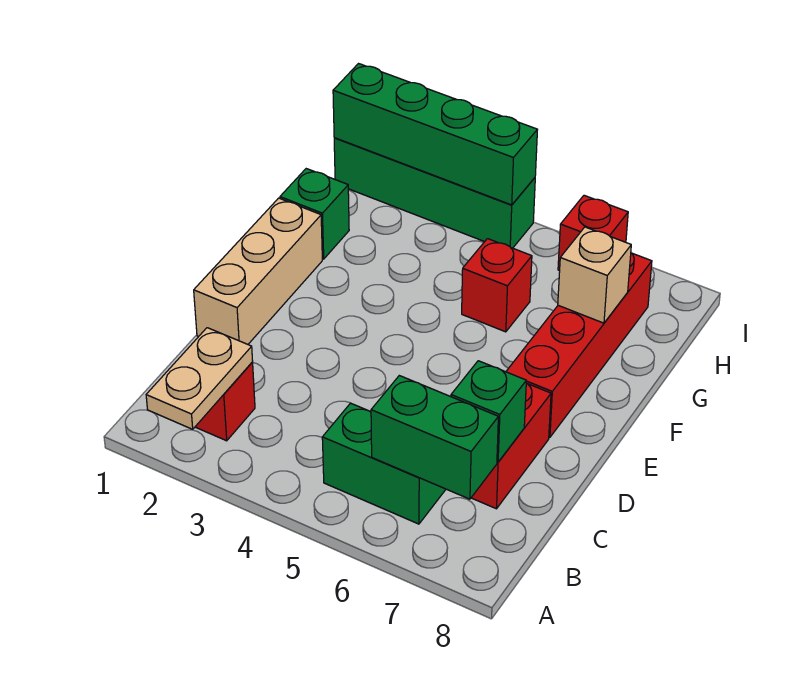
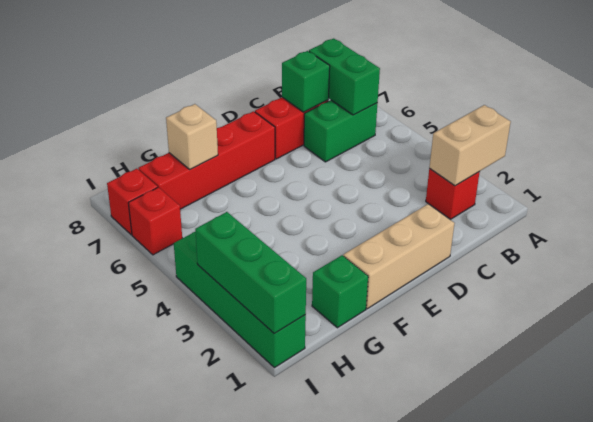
tan 1x2 plate [146,328,253,429] -> tan 1x2 brick [429,105,511,186]
green 1x2 brick [322,403,446,524] -> green 1x2 brick turned to [304,100,377,162]
red 1x1 brick [462,239,532,332] -> red 1x1 brick moved to [107,169,158,235]
green 1x4 brick [333,64,537,205] -> green 1x3 brick [195,212,306,333]

